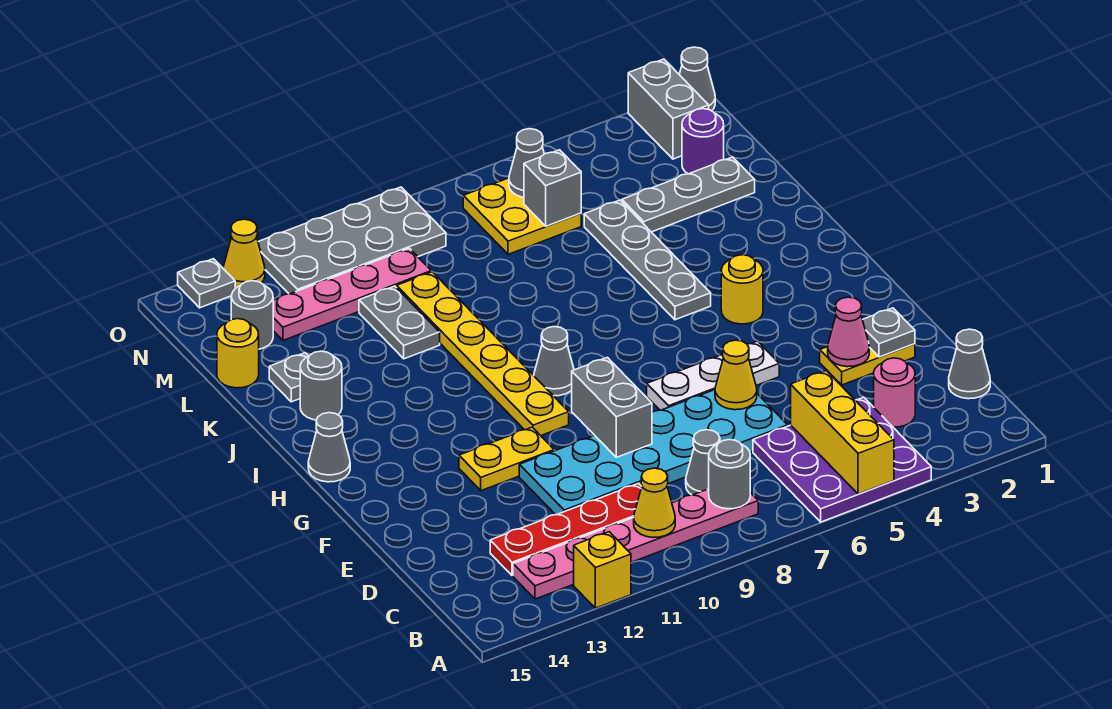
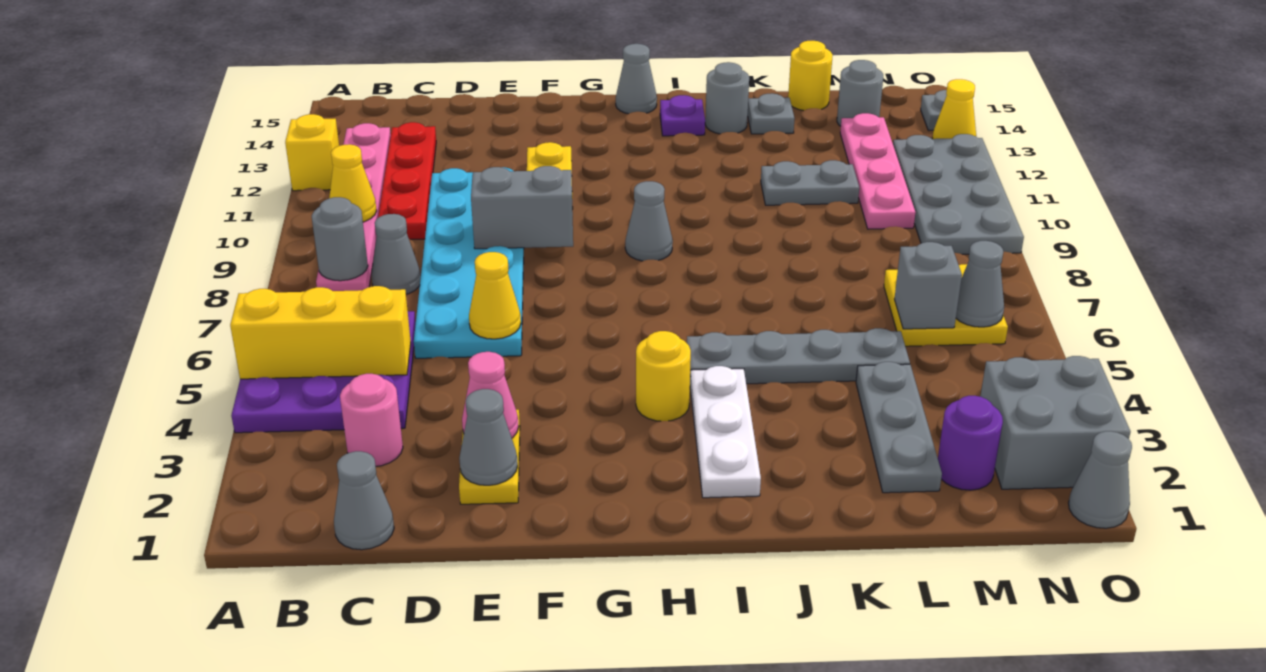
grey 1x1 plate [863,308,915,357] -> grey 1x1 cone [459,389,518,485]
white 1x3 plate [647,341,779,410] -> white 1x3 plate moved to [690,366,761,498]
yellow 1x6 plate [397,272,569,436] -> none
none -> purple 1x1 plate [660,95,705,136]
grey 1x2 brick [628,59,709,159] -> grey 2x2 brick [980,356,1130,489]

